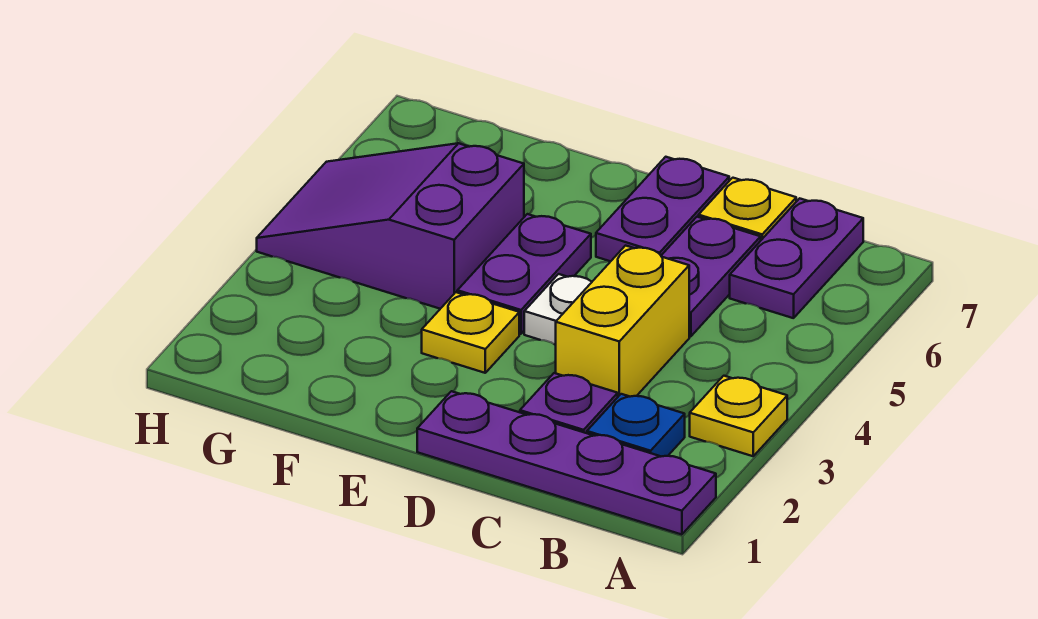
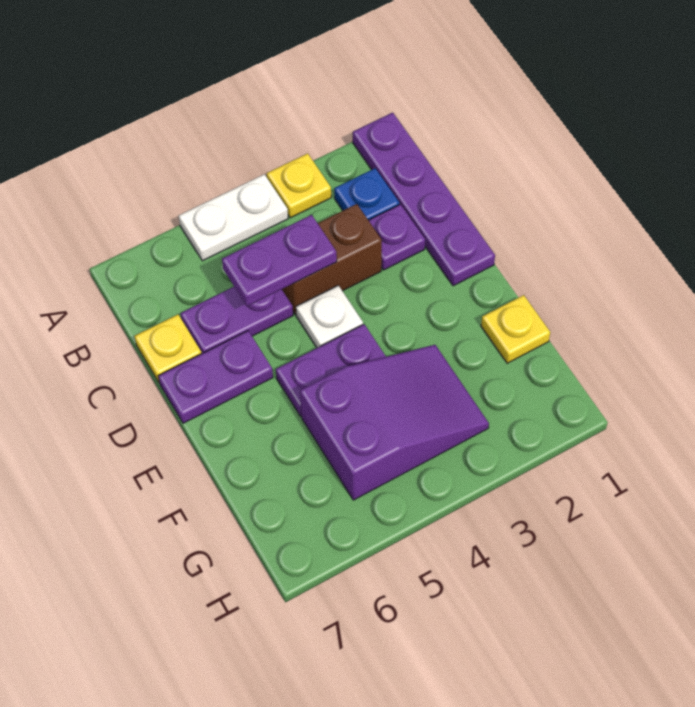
none -> white 1x2 plate [179,174,288,261]
purple 1x2 plate [730,198,863,318] -> purple 1x2 plate moved to [222,215,337,306]
yellow 1x2 brick [556,246,689,397] -> brown 1x2 brick [282,204,382,314]
yellow 1x1 plate [422,292,519,373] -> yellow 1x1 plate moved to [481,295,550,363]
purple 2x3 slope [257,143,524,309] -> purple 2x3 slope turned to [300,345,489,500]

